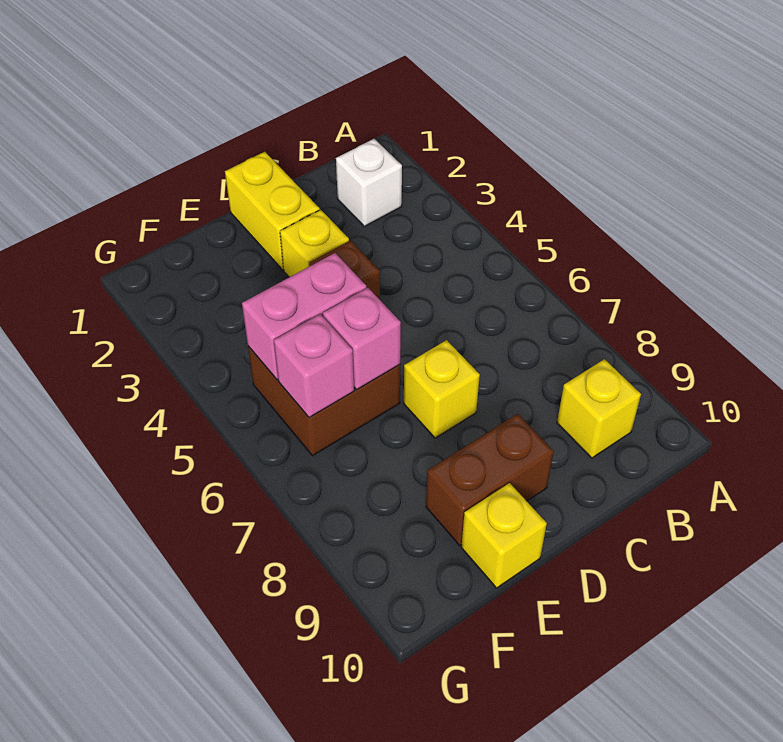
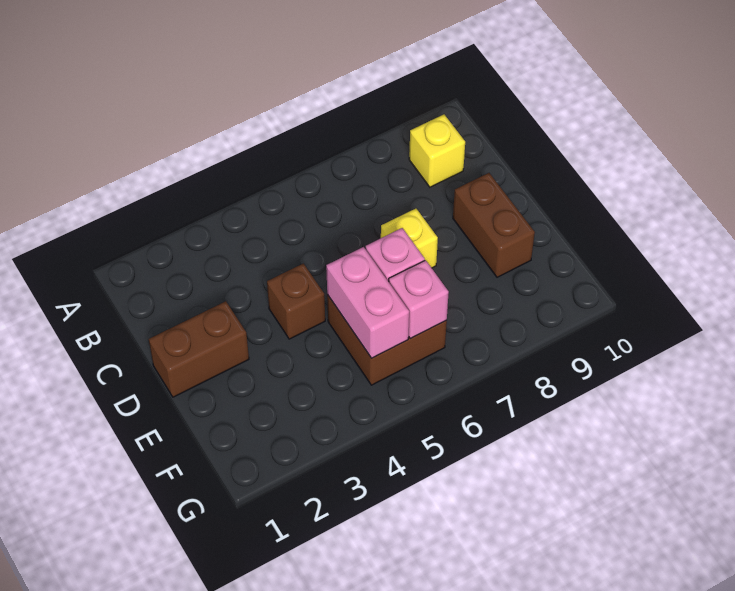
white 1x1 brick [336,139,402,226] -> none
yellow 1x2 brick [225,152,320,270] -> brown 1x2 brick [149,301,249,397]
yellow 1x1 brick [280,210,349,277] -> none
yellow 1x1 brick [461,483,547,588] -> none

